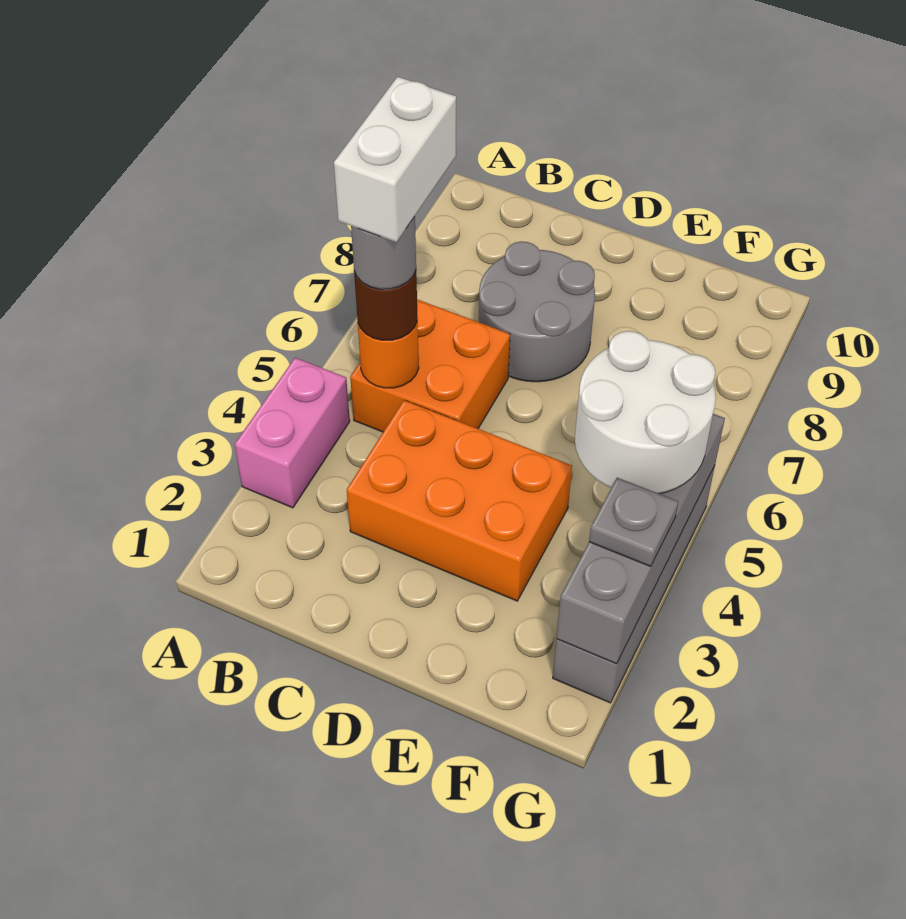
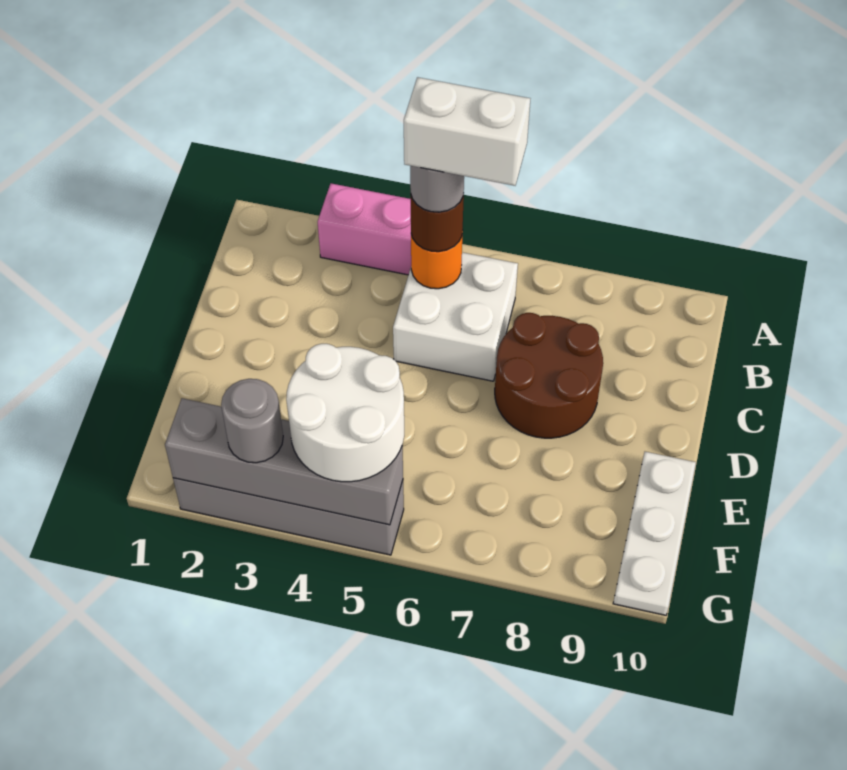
orange 2x2 brick [350,299,510,432] -> white 2x2 brick [393,252,518,381]
orange 2x3 brick [347,400,572,601] -> none
grey 2x2 round brick [479,241,595,382] -> brown 2x2 round brick [495,313,603,438]
none -> white 1x3 plate [613,452,696,615]
grey 1x1 plate [589,478,678,566] -> grey 1x1 round brick [221,379,283,463]

